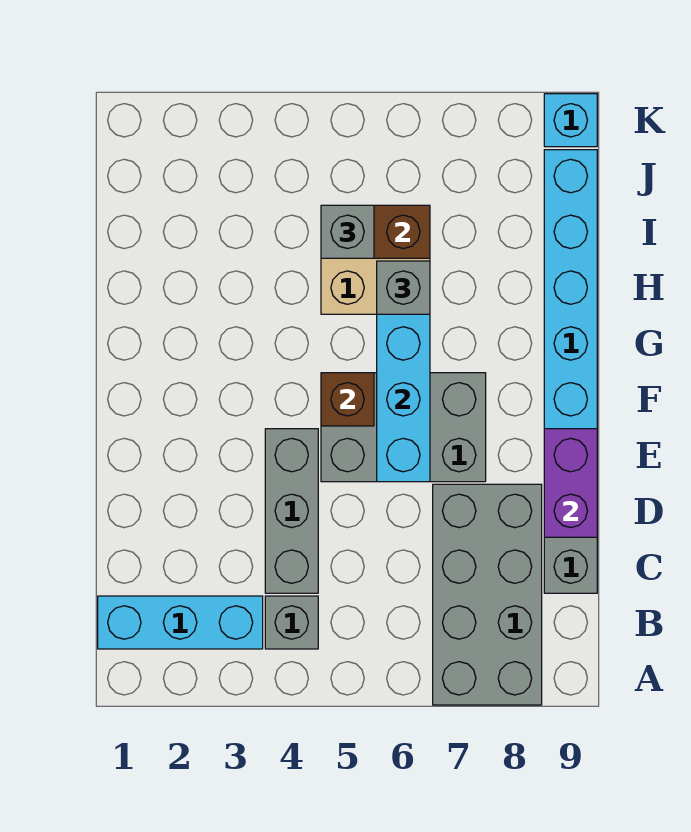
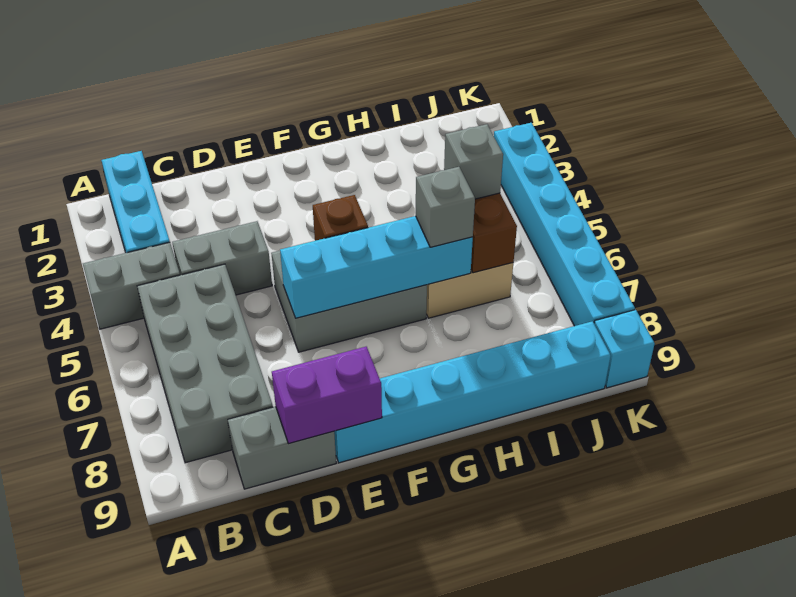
grey 2x4 brick [433,484,542,705] -> grey 2x4 brick turned to [137,264,273,463]
grey 1x1 brick [265,596,318,649] -> grey 1x2 brick [83,242,180,329]
grey 1x3 brick [265,429,318,593] -> grey 1x2 brick [172,221,272,295]
grey 2x3 brick [321,373,486,482] -> grey 2x3 brick turned to [271,251,427,352]
none -> cyan 1x6 brick [494,123,635,326]

